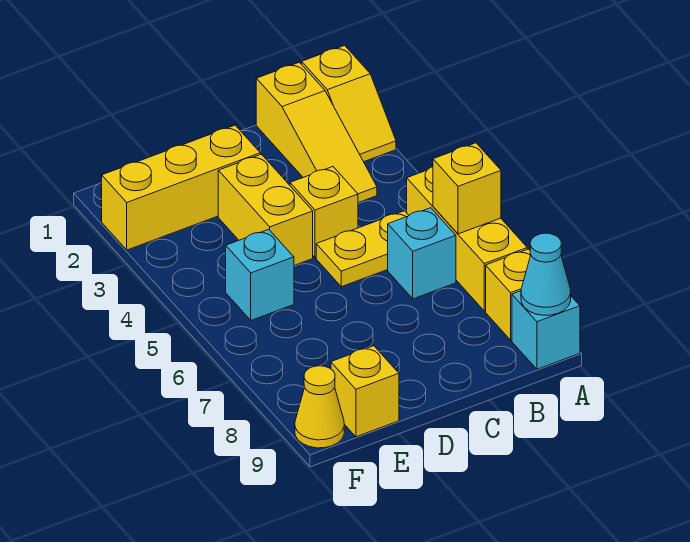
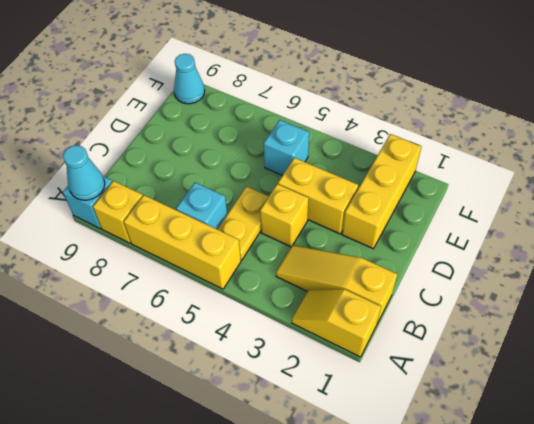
yellow 1x1 brick [433,143,501,234] -> none
yellow 1x1 brick [331,346,399,437] -> none
yellow 1x1 cone [295,366,344,448] -> cyan 1x1 cone [174,54,205,104]

